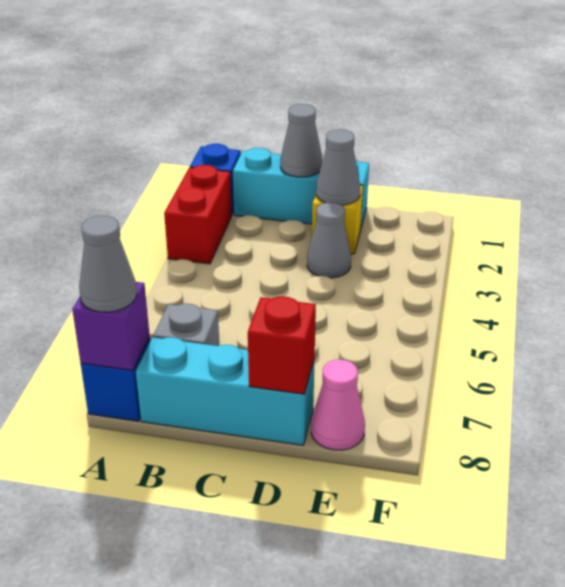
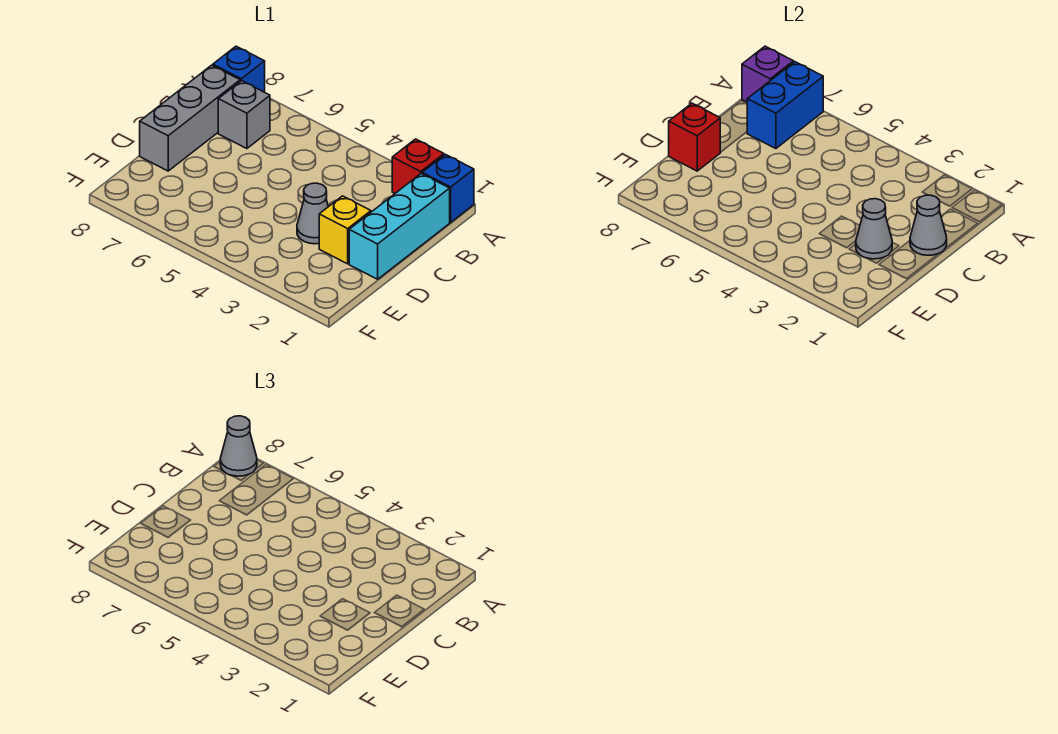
red 1x2 brick [164,165,232,264] -> red 1x1 brick [392,139,444,193]
none -> blue 1x2 brick [747,62,823,149]
cyan 1x3 brick [136,337,315,445] -> grey 1x3 brick [140,65,240,171]
pink 1x1 cone [311,360,365,450] -> none

